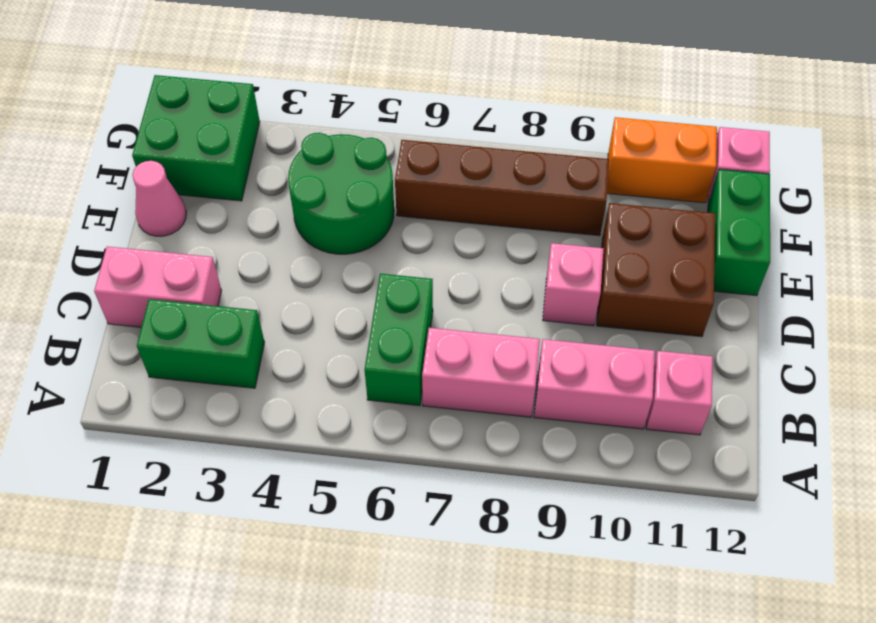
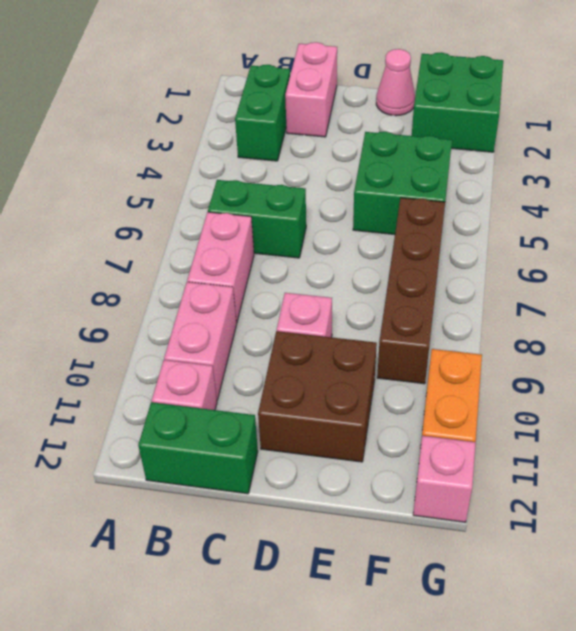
green 2x2 round brick [288,133,394,254] -> green 2x2 brick [353,132,452,234]
green 1x2 brick [708,169,770,296] -> green 1x2 brick moved to [138,402,258,494]

